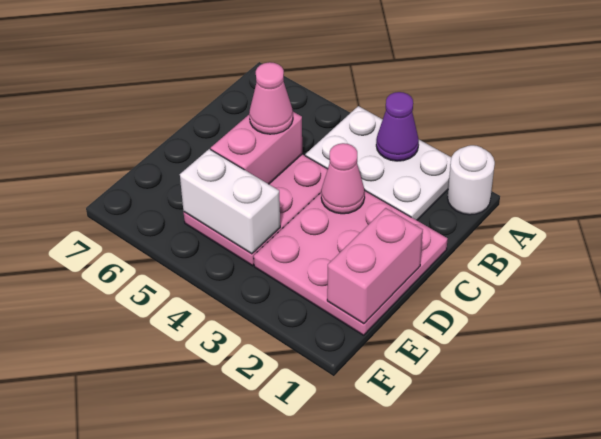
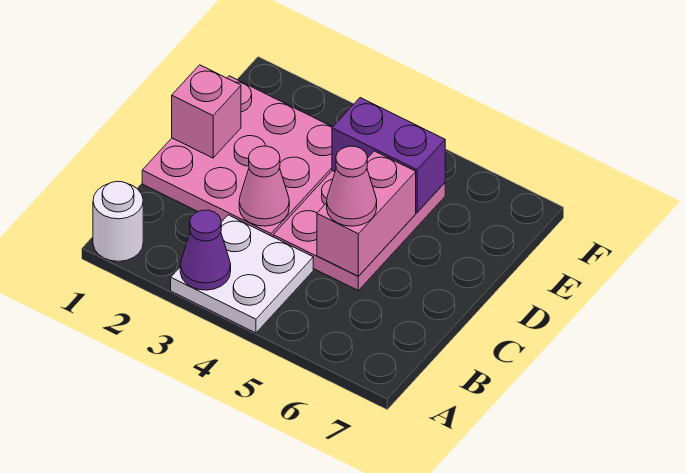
white 2x3 plate [305,106,451,220] -> white 2x2 plate [171,215,313,333]
pink 1x2 brick [327,208,423,324] -> pink 1x1 brick [172,65,241,158]
white 1x2 brick [180,149,280,254] -> purple 1x2 brick [332,98,445,212]

